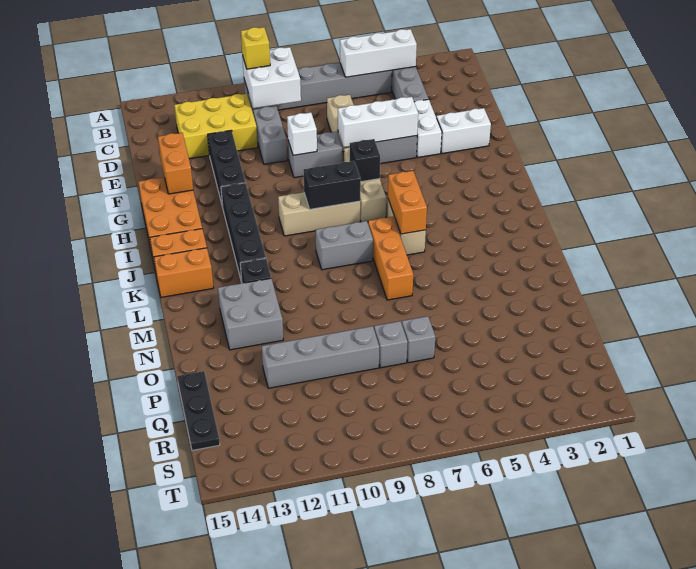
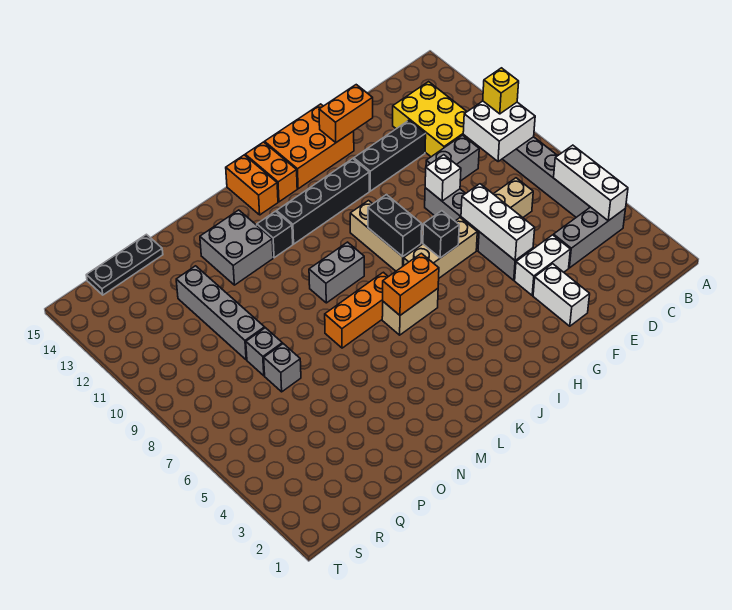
grey 1x2 brick [316,221,373,270] -> grey 1x2 brick turned to [309,242,364,303]

